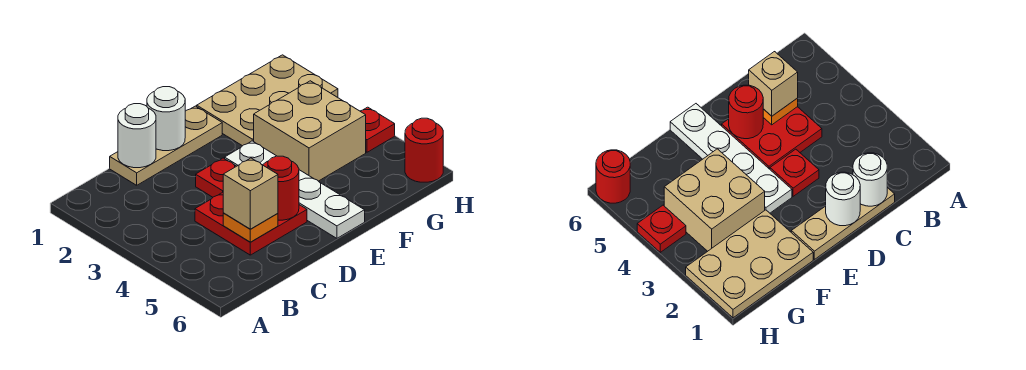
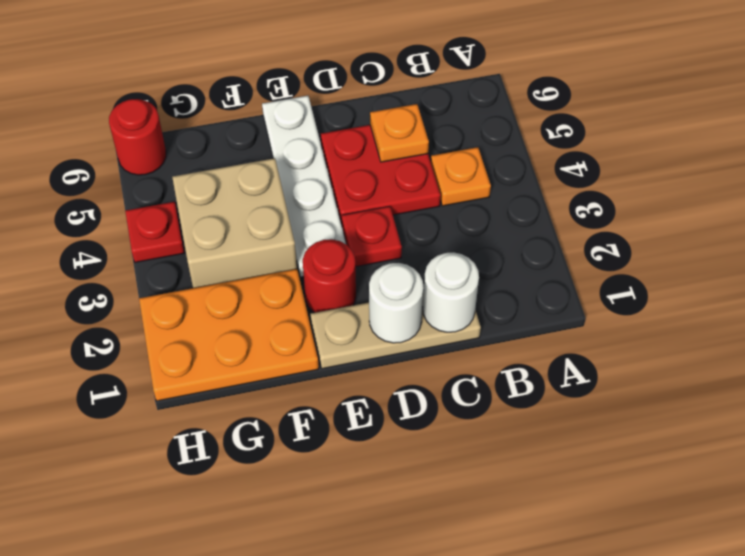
none -> orange 1x1 plate [431,147,491,206]
tan 1x1 brick [223,158,278,229] -> none
red 1x1 round brick [263,156,299,220] -> red 1x1 round brick moved to [303,239,356,313]
tan 2x3 plate [197,55,338,146] -> orange 2x3 plate [139,269,319,401]

